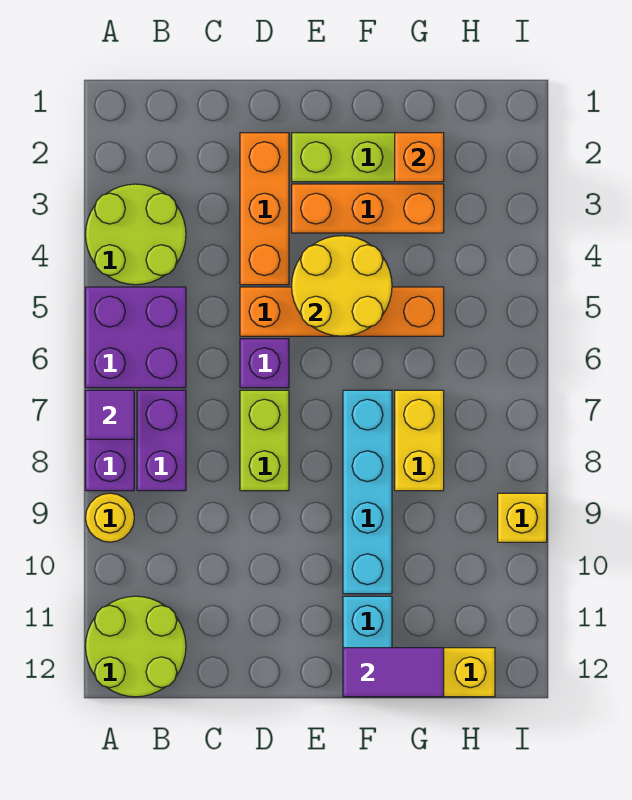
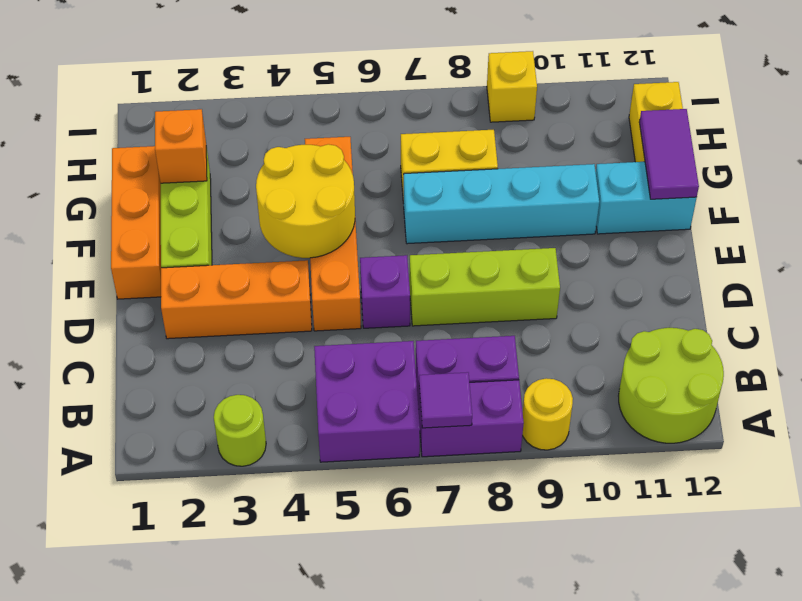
lime 2x2 round brick [85,184,186,285] -> lime 1x1 round brick [214,395,266,466]
lime 1x2 brick [240,390,289,491] -> lime 1x3 brick [409,248,560,326]
orange 1x3 brick [292,184,444,233] -> orange 1x3 brick moved to [111,146,161,299]

